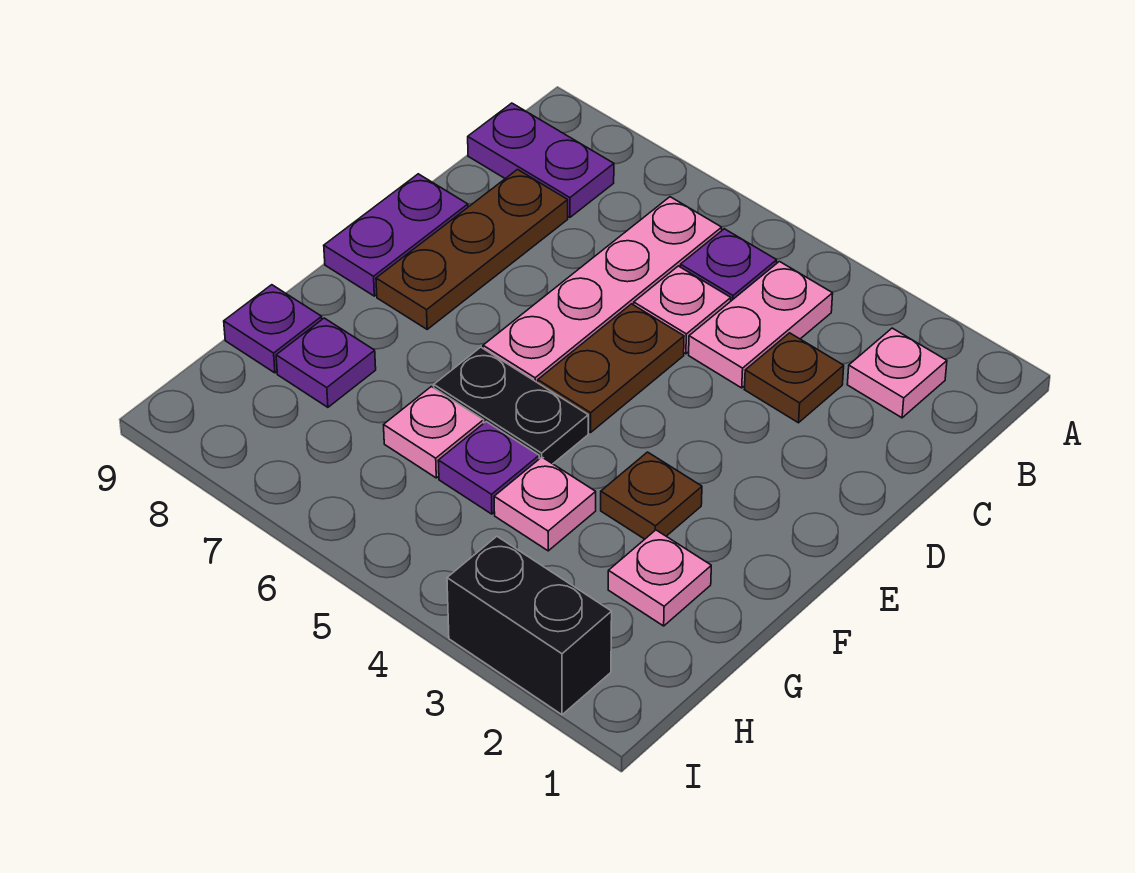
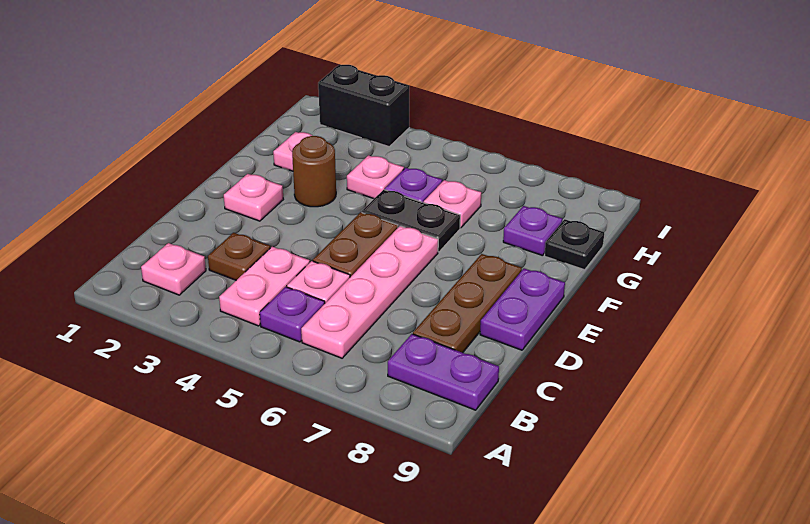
none -> pink 1x1 plate [224,174,283,221]
brown 1x1 plate [601,452,702,539] -> brown 1x1 round brick [292,136,336,207]
purple 1x1 plate [224,285,322,373] -> black 1x1 plate [545,219,604,270]

